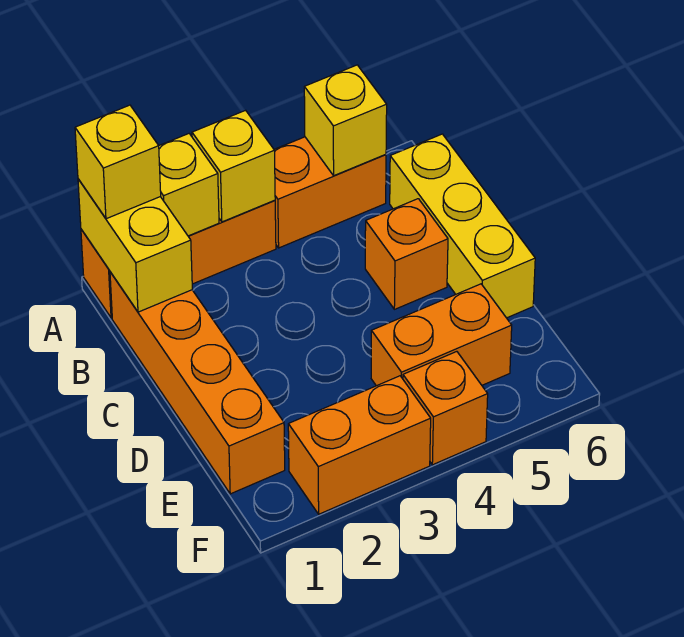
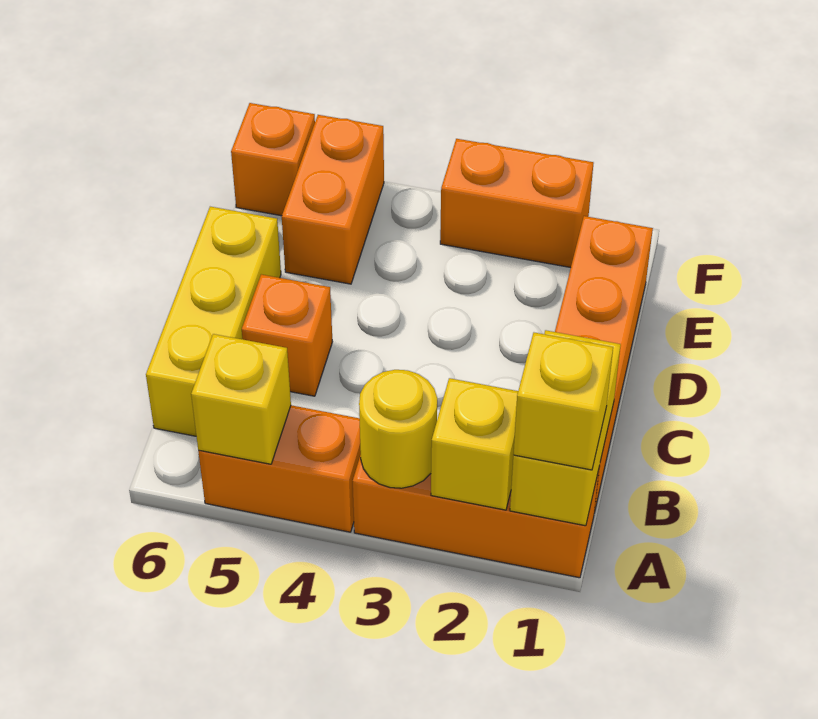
yellow 1x1 brick [192,110,275,222] -> yellow 1x1 round brick [359,370,437,488]
orange 1x2 brick [371,284,512,386] -> orange 1x2 brick turned to [282,115,384,284]
orange 1x1 brick [403,352,488,465] -> orange 1x1 brick moved to [231,103,315,216]

